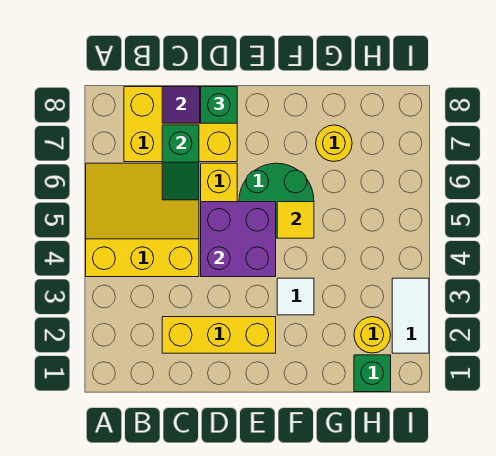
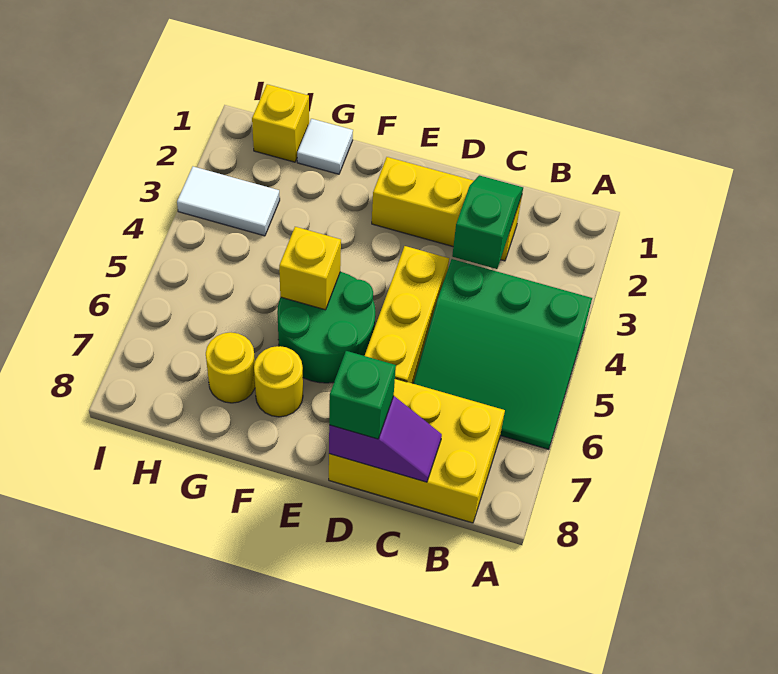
yellow 3x3 slope [86,163,199,277] -> green 3x3 slope [413,259,592,449]
green 1x2 slope [162,125,199,200] -> green 1x2 slope moved to [452,175,523,269]
purple 2x2 brick [201,202,276,277] -> none
white 1x1 tile [277,278,314,315] -> white 1x1 tile moved to [297,119,353,174]
yellow 1x1 tile [277,202,314,238] -> yellow 1x1 brick [279,227,341,310]
green 1x1 brick [354,355,391,392] -> yellow 1x1 brick [252,84,309,162]
yellow 1x1 round brick [354,317,390,353] -> yellow 1x1 round brick moved to [254,346,303,417]
white 1x2 tile [392,278,429,353] -> white 1x2 tile turned to [177,167,280,236]

